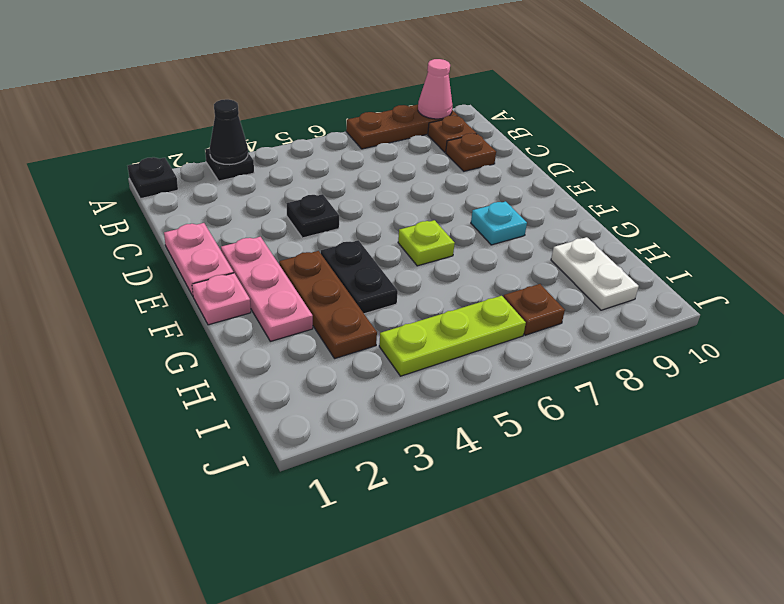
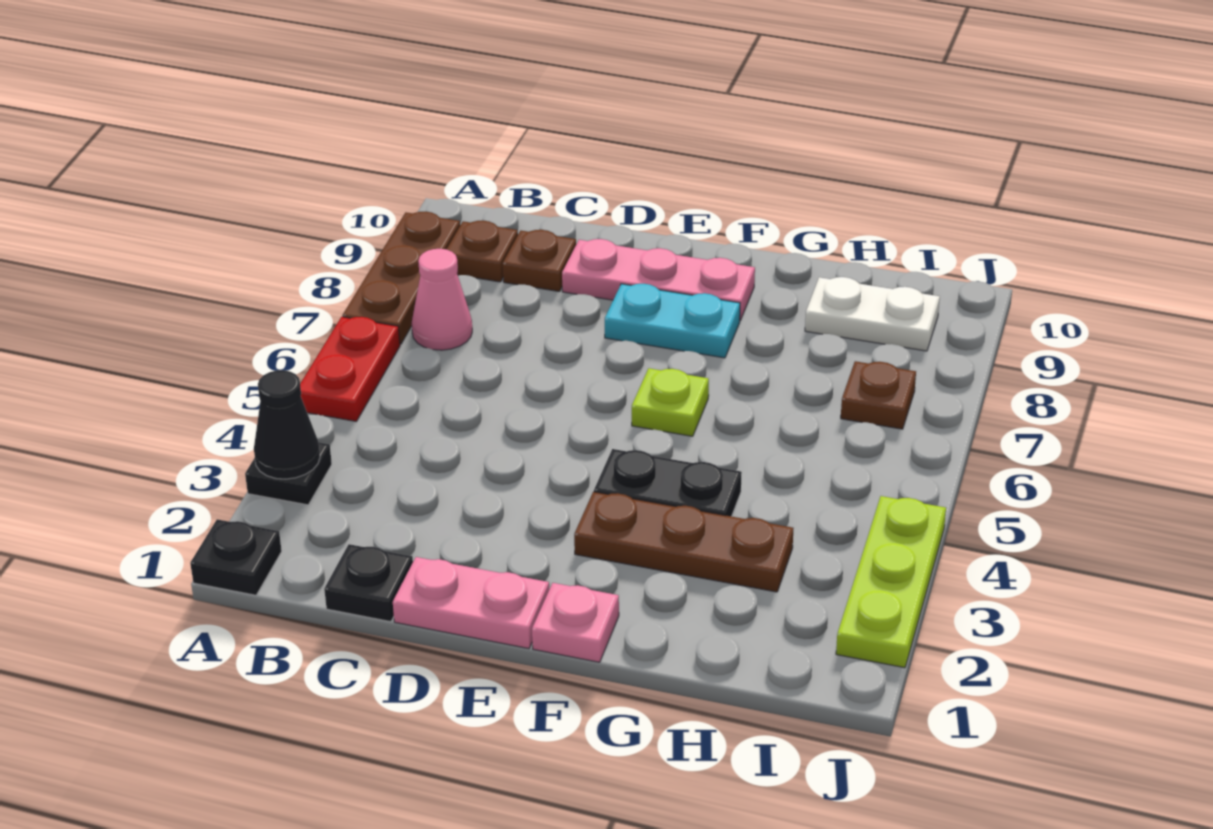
none -> red 1x2 plate [300,317,400,421]
pink 1x1 cone [418,59,452,119] -> pink 1x1 cone moved to [412,249,472,350]
black 1x1 plate [287,194,339,238] -> black 1x1 plate moved to [324,544,413,622]
pink 1x3 plate [221,237,313,341] -> pink 1x3 plate moved to [562,239,755,320]
cyan 1x1 plate [471,201,527,245] -> cyan 1x2 plate [605,284,740,358]
lime 1x3 plate [379,296,526,376] -> lime 1x3 plate moved to [836,496,946,668]

